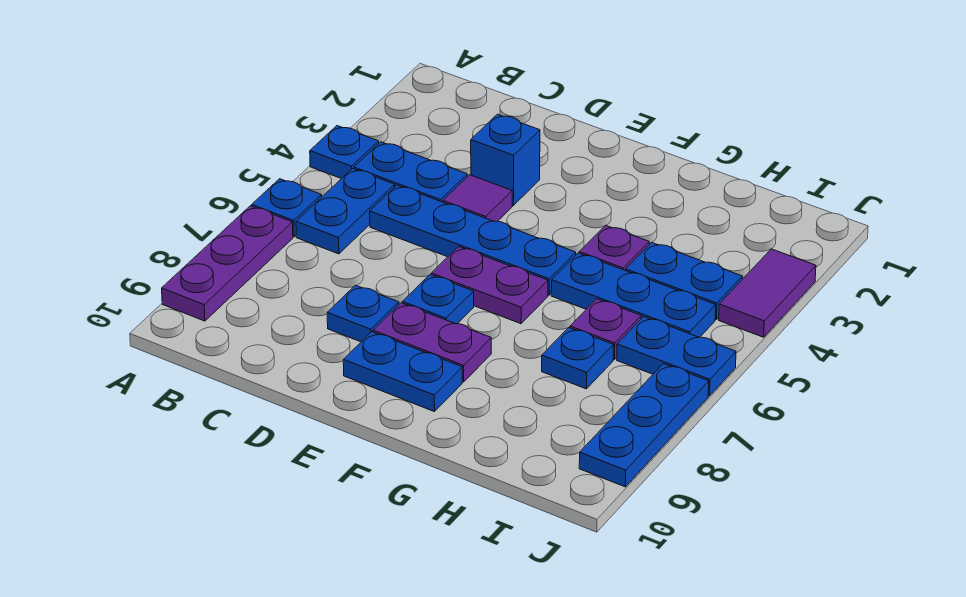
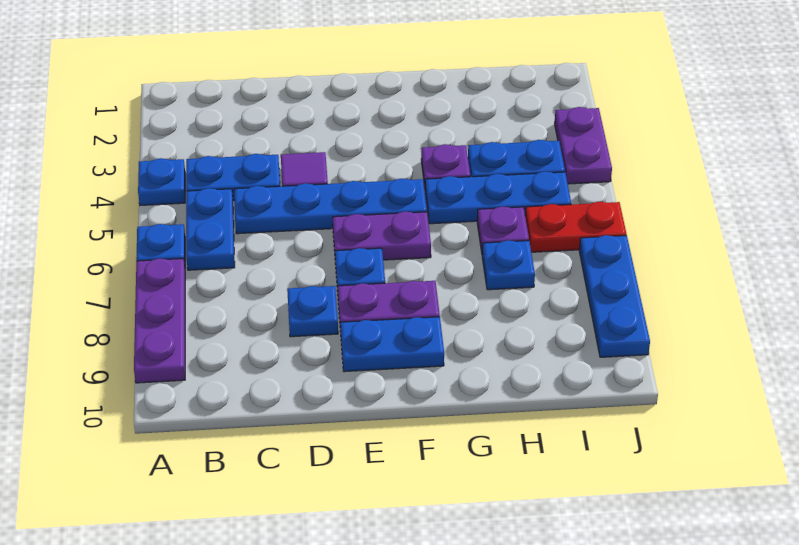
blue 1x1 brick [471,114,540,206] -> none
blue 1x2 plate [617,316,736,396] -> red 1x2 plate [525,202,627,252]
purple 1x2 tile [719,249,816,337] -> purple 1x2 plate [555,107,612,184]

